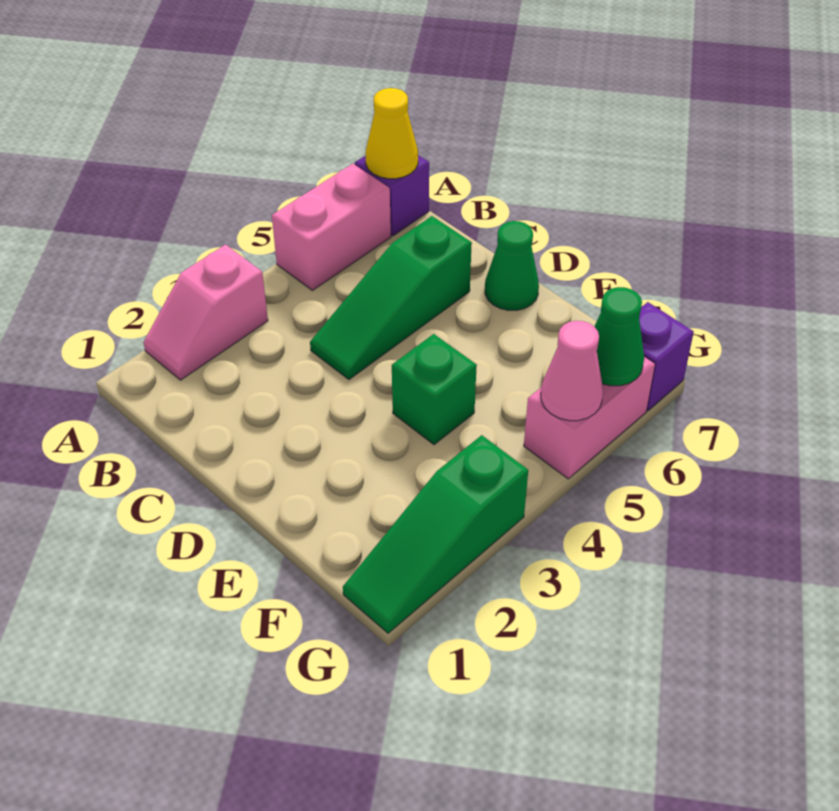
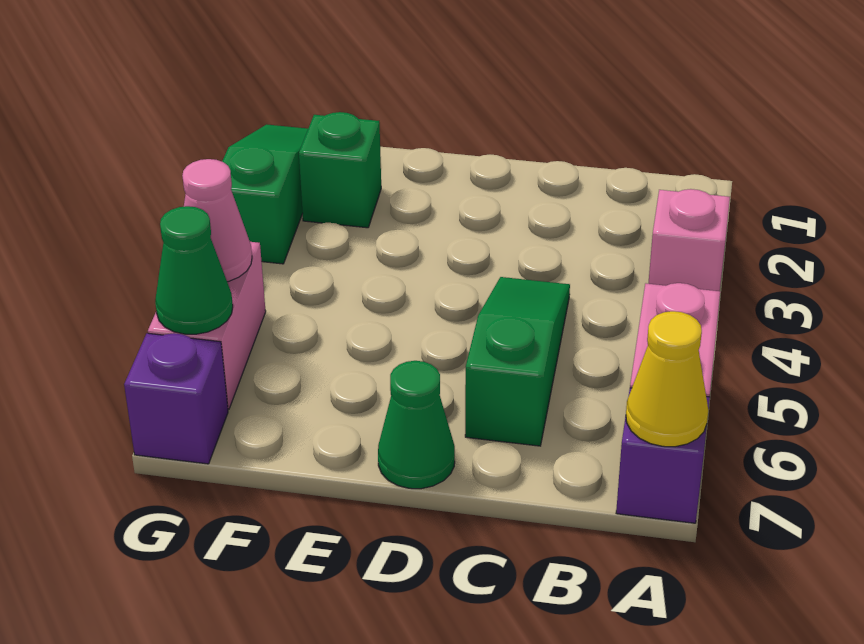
green 1x1 brick [392,334,477,445] -> green 1x1 brick moved to [299,112,381,228]

